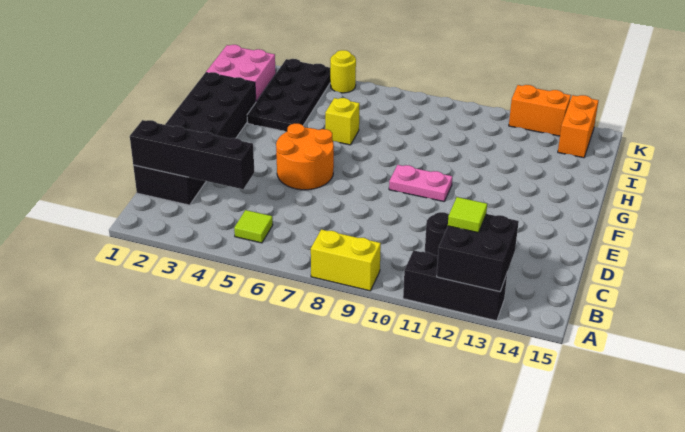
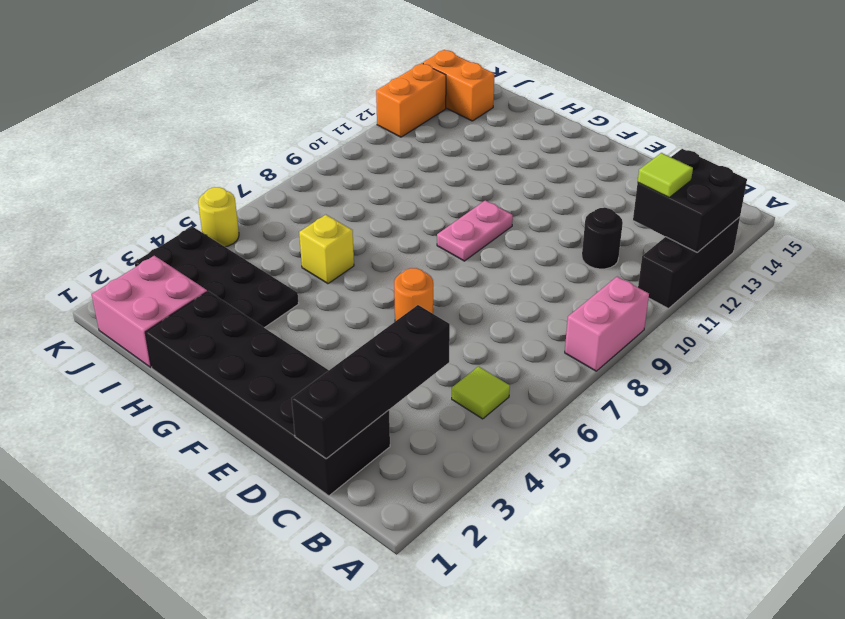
yellow 1x2 brick [311,229,381,291] -> pink 1x2 brick [565,277,649,371]
orange 2x2 round brick [276,124,334,190] -> orange 1x1 round brick [394,268,433,321]

